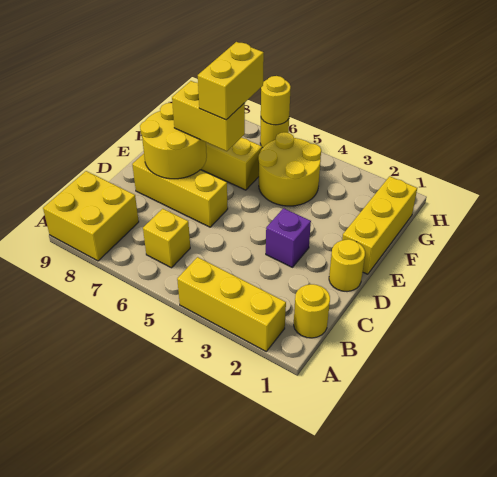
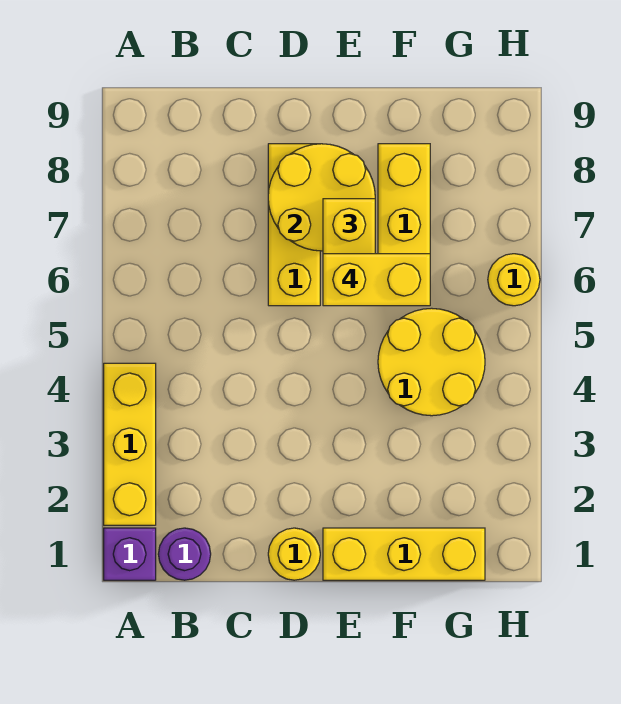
yellow 2x2 brick [43,171,139,261] -> none
yellow 1x1 round brick [294,284,330,338] -> purple 1x1 round brick [158,528,211,580]
yellow 1x1 brick [143,209,190,268] -> none
purple 1x1 brick [266,208,311,267] -> purple 1x1 brick moved to [104,528,156,580]
yellow 1x1 round brick [261,76,291,125] -> none

